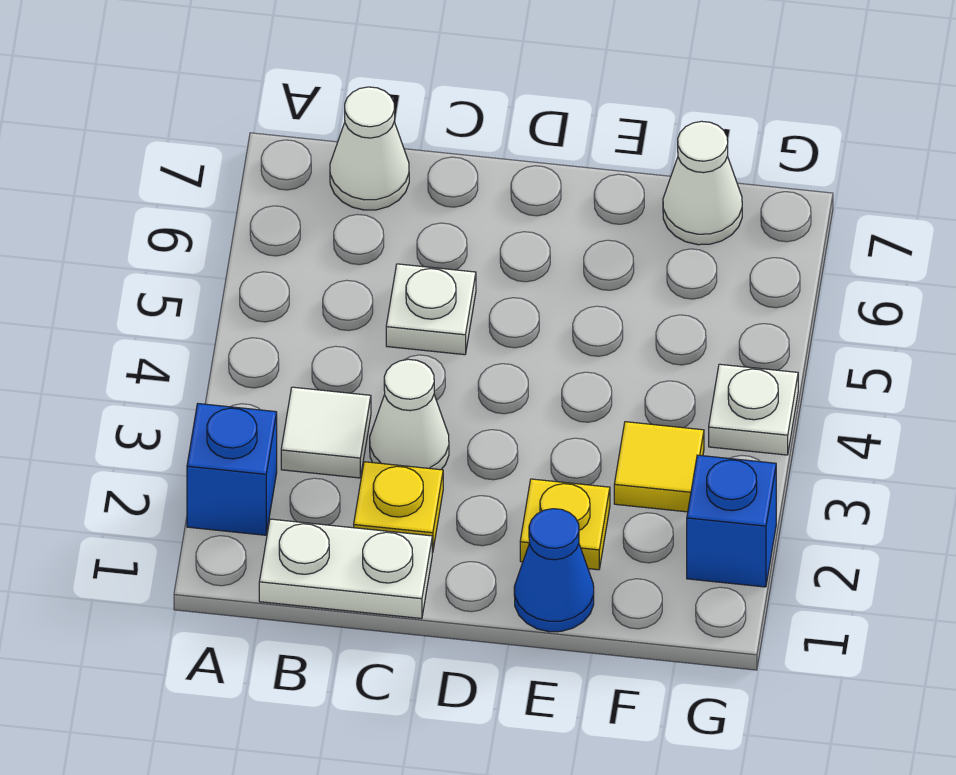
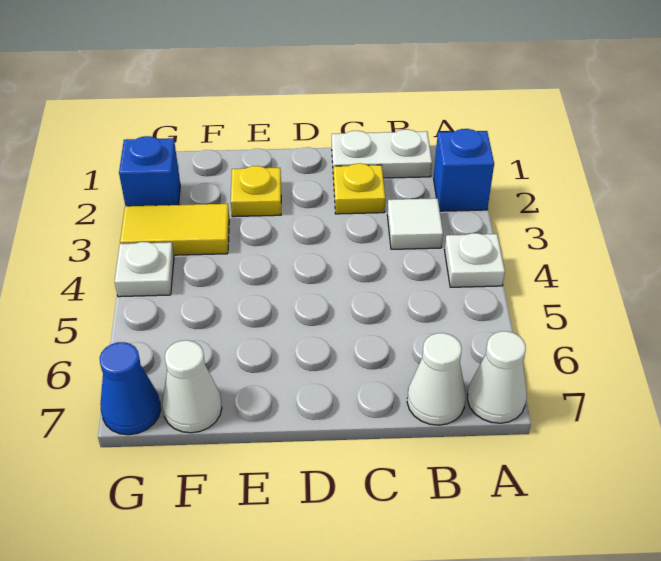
white 1x1 cone [370,359,449,470] -> white 1x1 cone moved to [468,331,527,423]
white 1x1 plate [386,264,476,355] -> white 1x1 plate moved to [444,233,505,287]
blue 1x1 cone [514,509,594,632] -> blue 1x1 cone moved to [100,342,161,435]
yellow 1x1 tile [614,422,704,512] -> yellow 1x2 tile [120,204,229,255]

